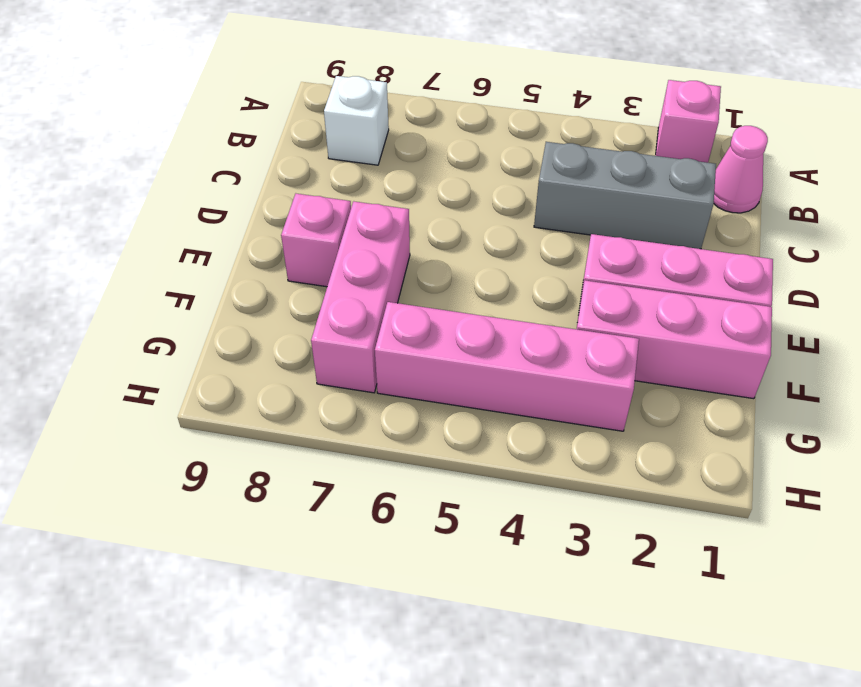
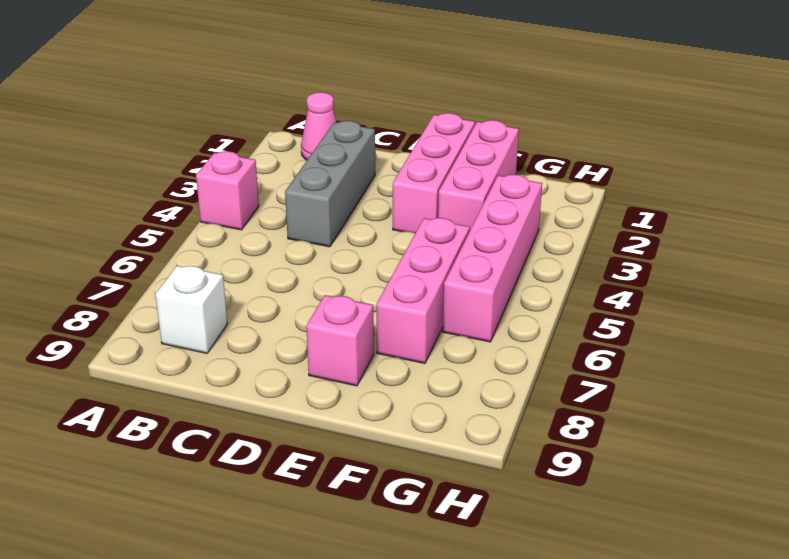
pink 1x1 brick [656,80,721,163] -> pink 1x1 brick moved to [196,151,259,230]
pink 1x3 brick [311,201,410,393] -> pink 1x3 brick turned to [377,218,470,363]

